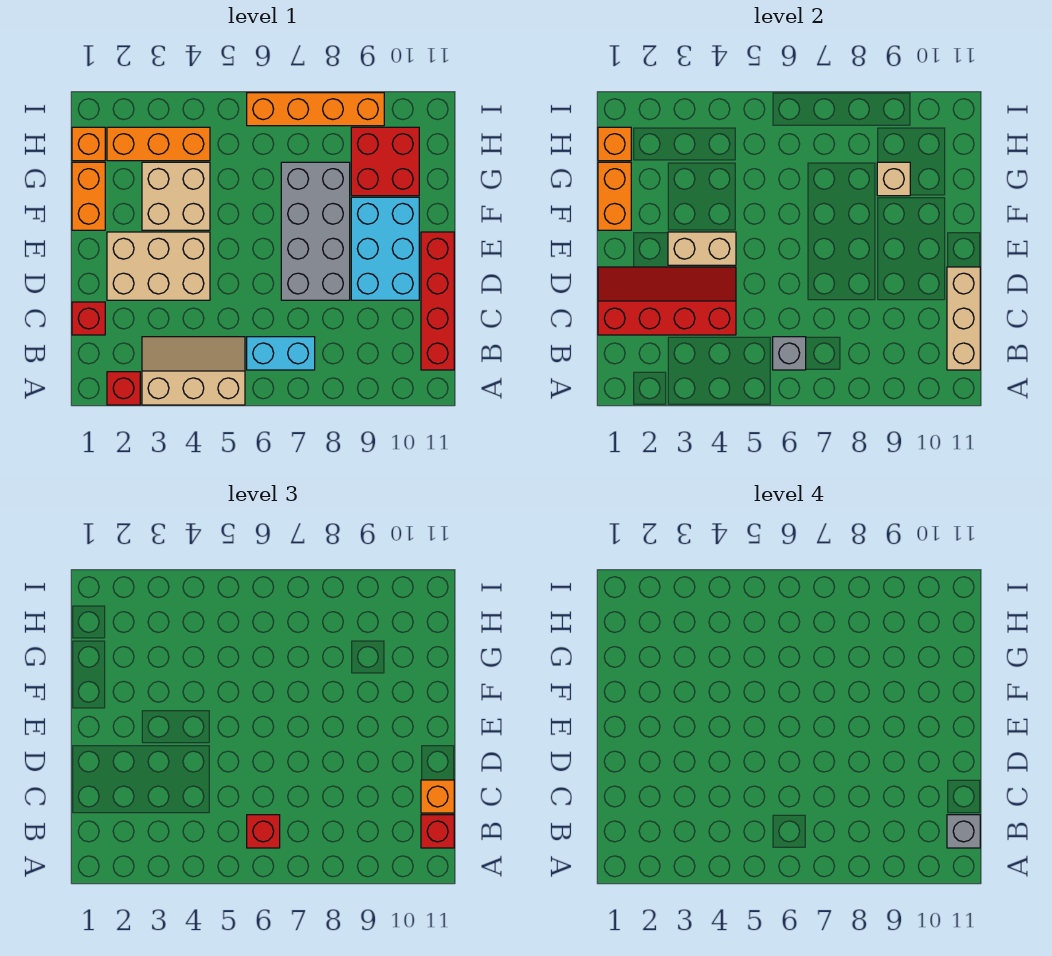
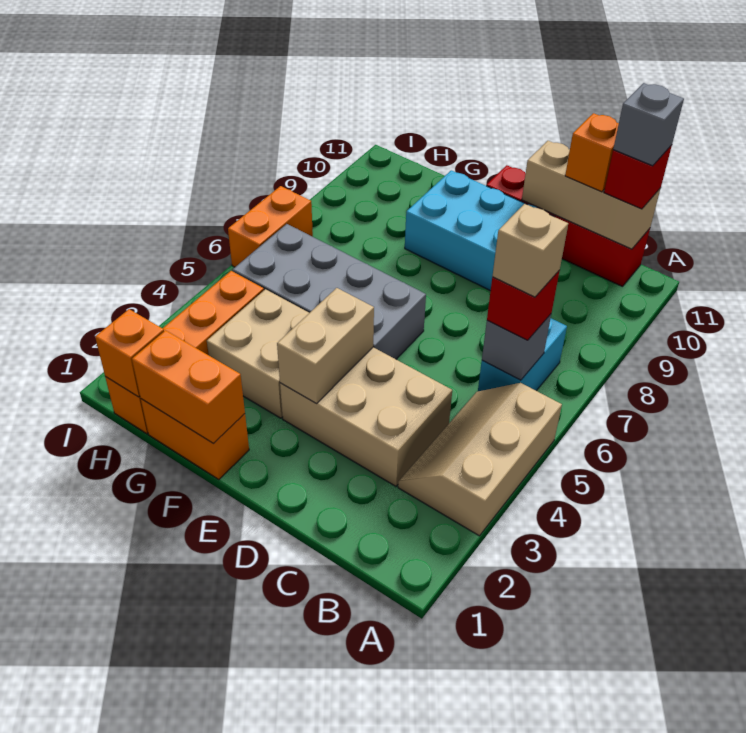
red 1x1 brick [107,372,140,405] -> none
red 1x1 brick [72,302,105,335] -> none
red 2x4 slope [598,267,736,335] -> none
tan 2x3 brick [107,232,210,300] -> tan 2x3 brick turned to [280,347,452,486]
grey 2x4 brick [281,162,350,300] -> grey 2x4 brick moved to [233,224,426,359]
red 2x2 brick [351,127,419,196] -> none
tan 1x1 brick [877,162,910,196] -> tan 1x1 brick moved to [492,204,568,297]
orange 1x4 brick [247,93,384,126] -> orange 1x2 brick [228,186,313,267]

